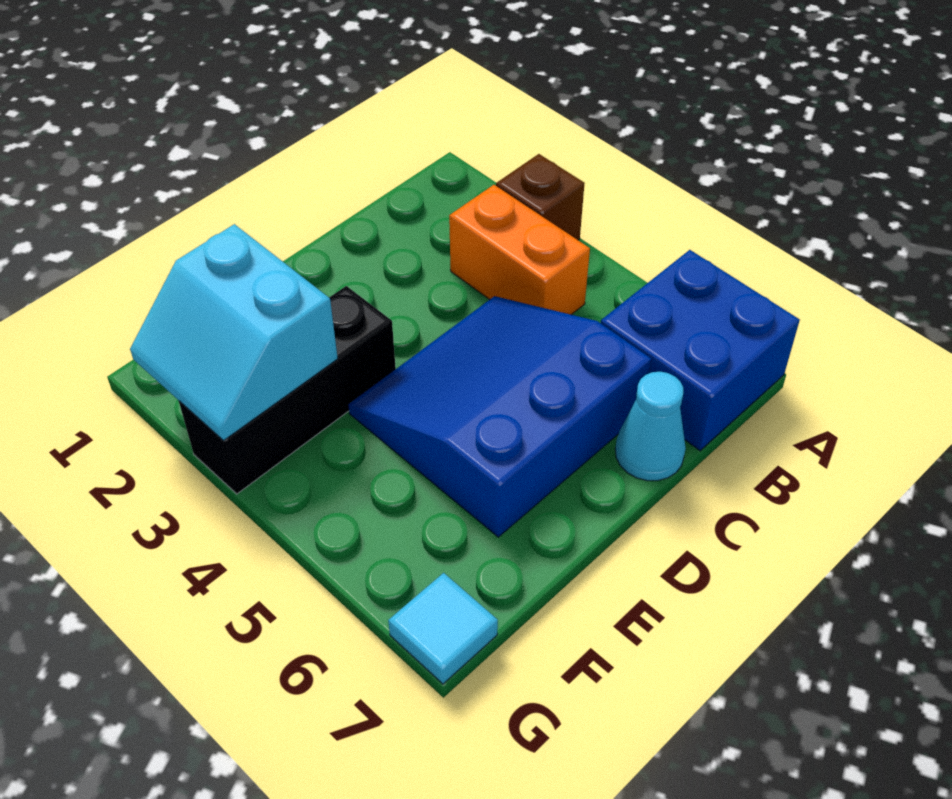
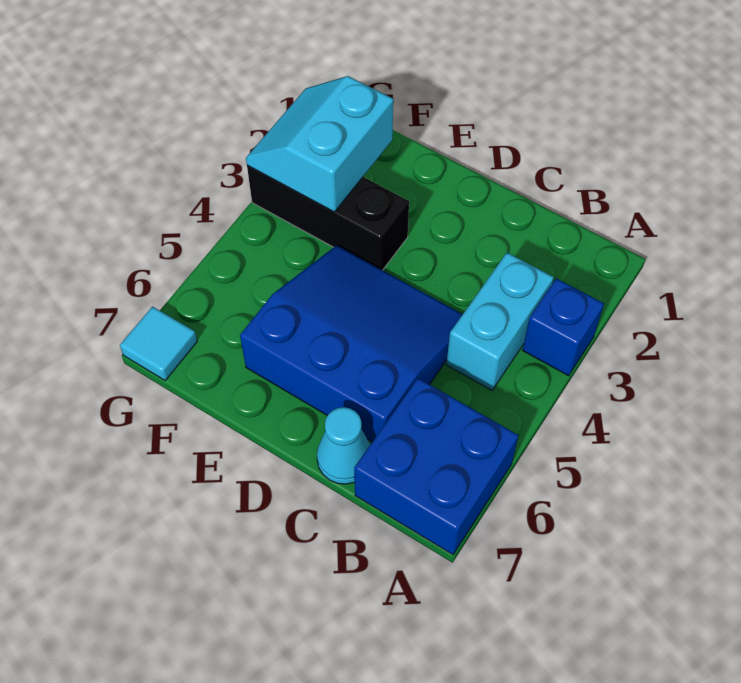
brown 1x1 brick [496,154,585,240] -> blue 1x1 brick [523,278,604,376]
orange 1x2 brick [449,185,590,315] -> cyan 1x2 brick [446,253,554,390]

